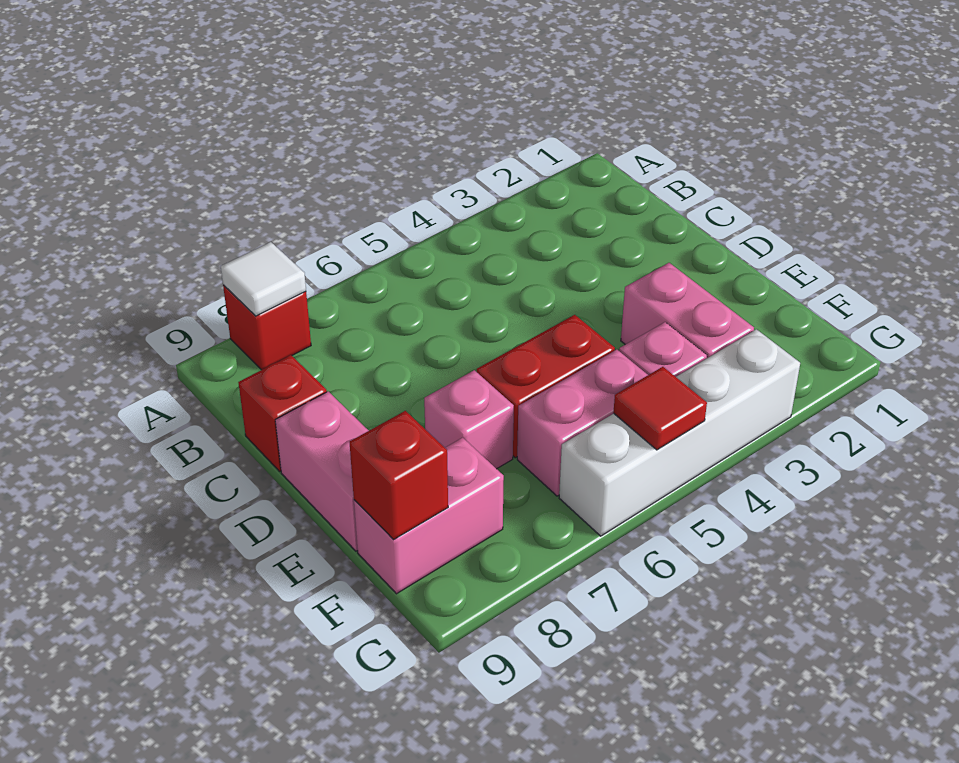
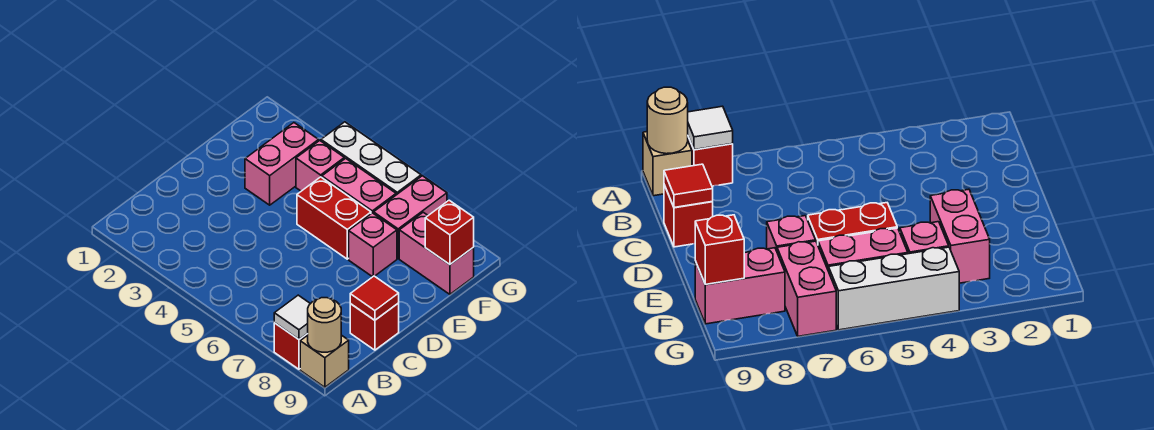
none -> tan 1x1 brick [300,335,349,387]
none -> tan 1x1 round brick [307,298,341,352]
pink 1x2 brick [275,391,369,551] -> pink 1x2 brick moved to [374,176,447,258]
white 1x4 brick [559,329,800,536] -> white 1x3 brick [321,122,421,195]
red 1x1 tile [613,367,707,450] -> red 1x1 tile moved to [350,276,399,320]

